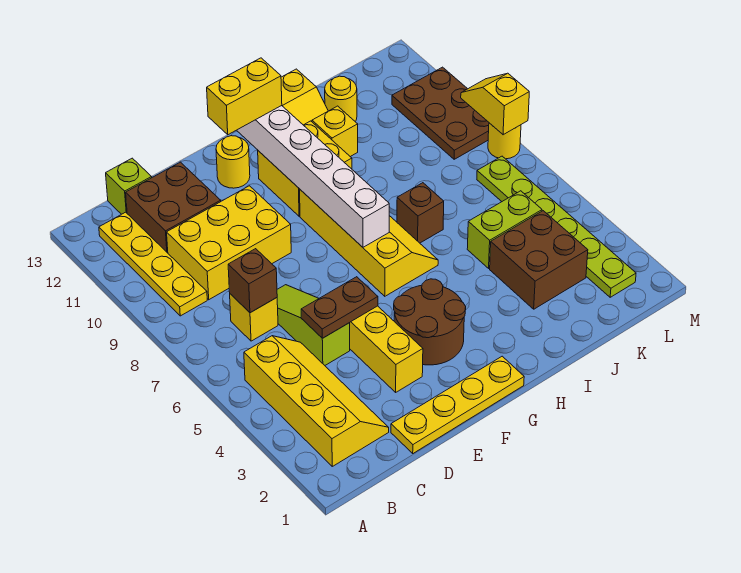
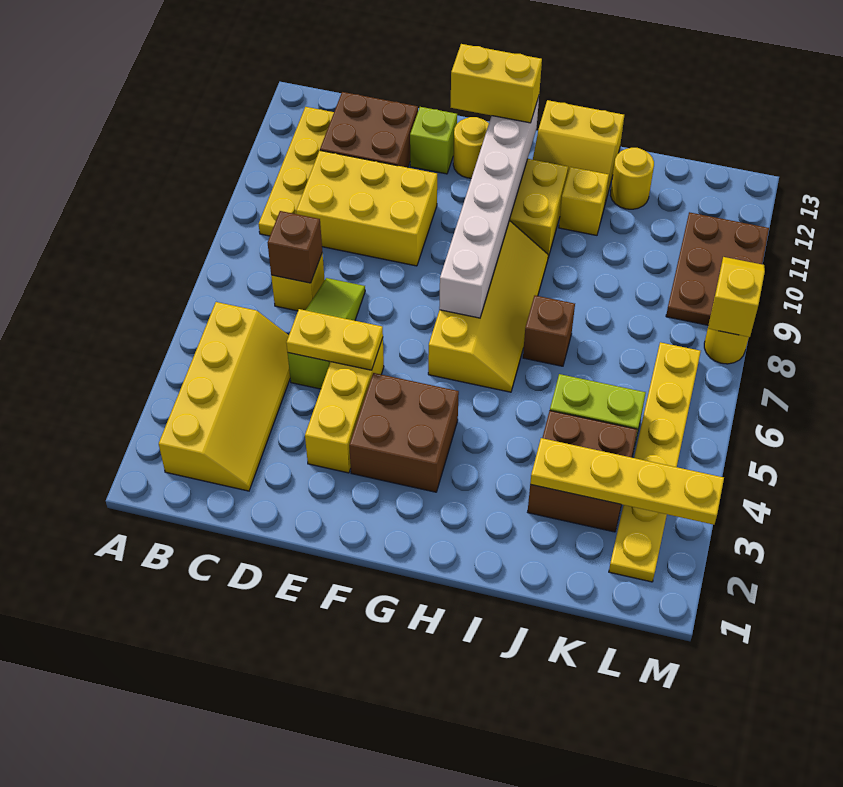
lime 1x1 brick [106,158,152,214] -> lime 1x1 brick moved to [410,107,457,174]
yellow 1x4 plate [391,356,524,453] -> yellow 1x4 plate moved to [530,438,724,525]
brown 1x2 plate [301,277,378,338] -> yellow 1x2 plate [286,309,383,370]
brown 2x2 round brick [394,279,466,365] -> brown 2x2 brick [349,373,459,492]
lime 1x6 plate [477,156,636,297] -> yellow 1x6 plate [609,342,701,582]

